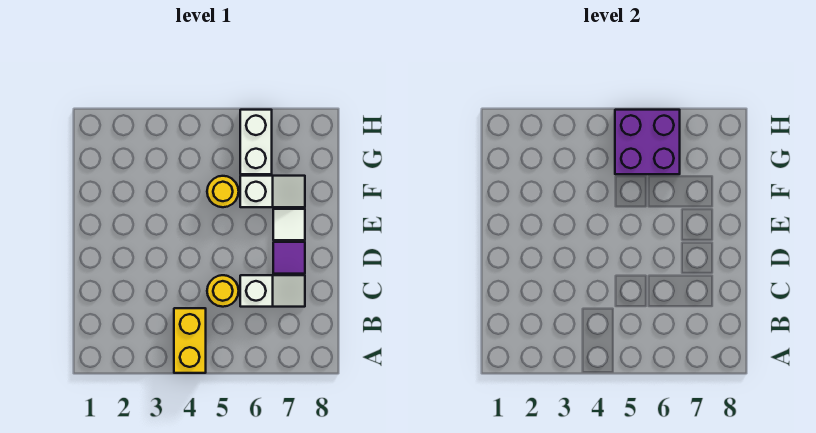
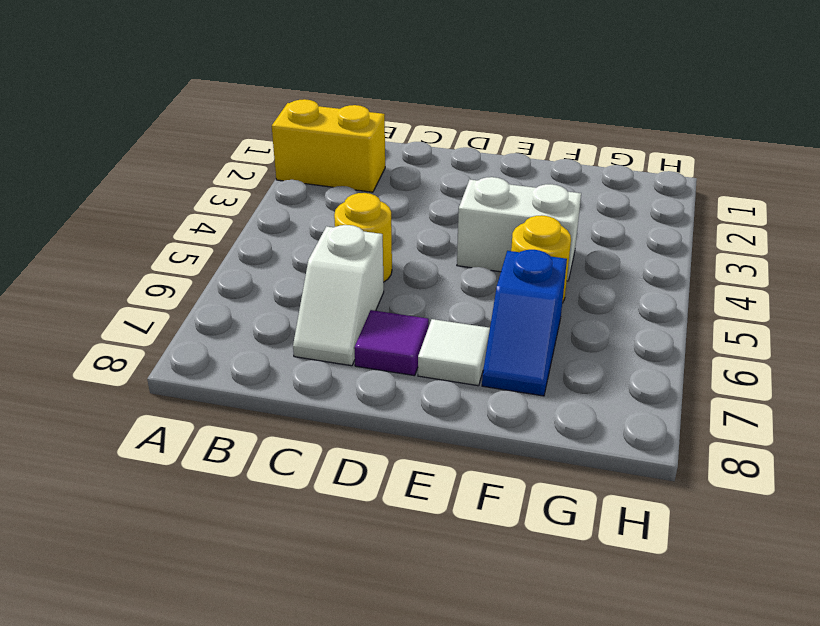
yellow 1x2 brick [174,308,206,373] -> yellow 1x2 brick moved to [272,99,385,192]
white 1x2 slope [240,176,305,207] -> blue 1x2 slope [482,250,567,396]
purple 2x2 brick [615,110,680,174] -> none
white 1x2 brick [240,110,272,174] -> white 1x2 brick moved to [457,177,581,281]

